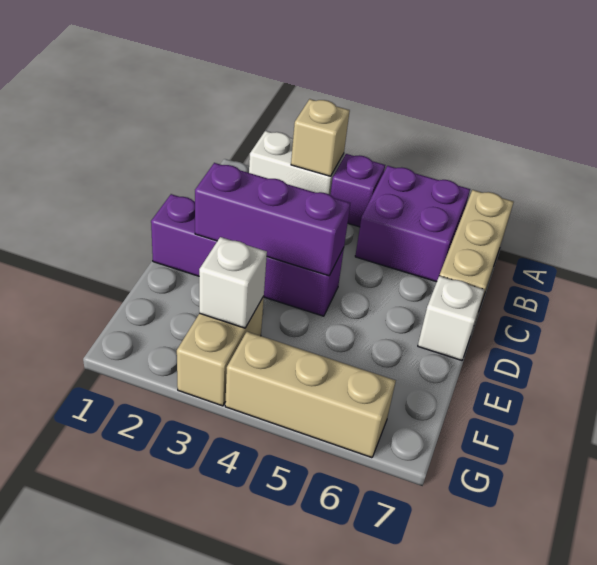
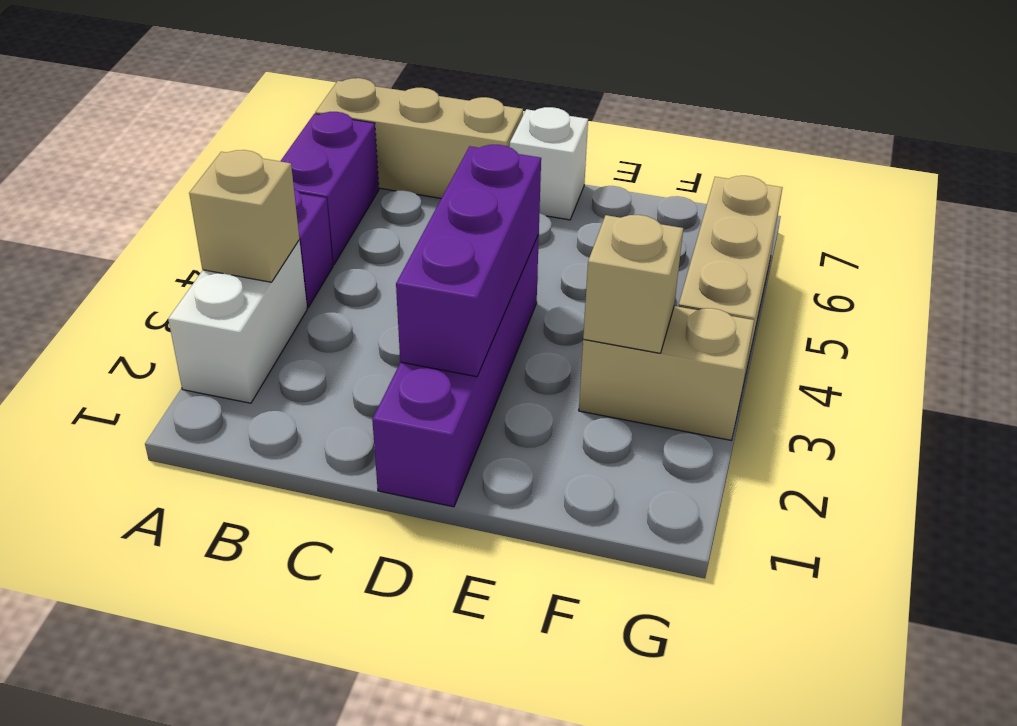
purple 2x2 brick [355,166,470,282] -> purple 1x2 brick [281,112,379,265]
white 1x1 brick [199,237,267,328] -> tan 1x1 brick [583,215,683,353]

